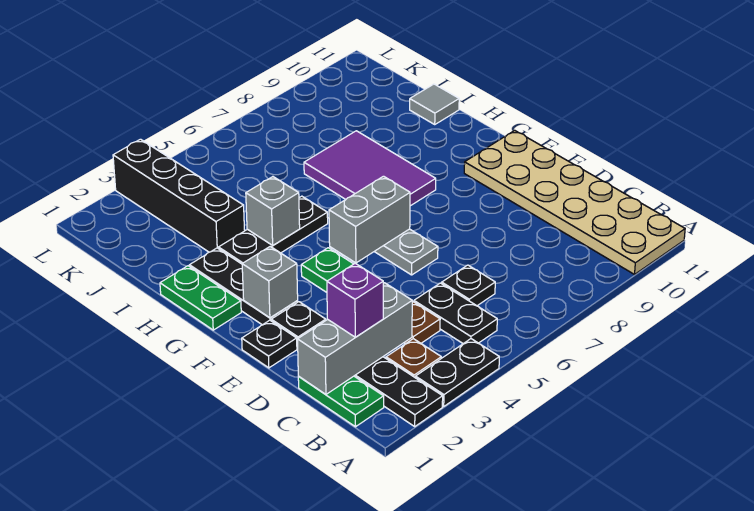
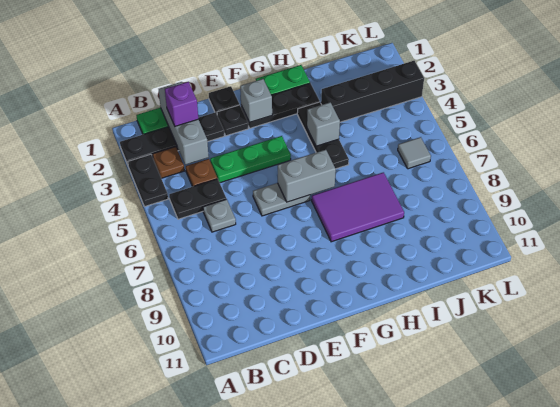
tan 2x6 plate [464,130,685,274] -> none
black 1x1 plate [441,265,495,306] -> grey 1x1 plate [203,199,236,232]
grey 1x2 brick [329,176,410,263] -> grey 1x2 brick turned to [278,150,336,202]
grey 1x1 tile [410,84,459,124] -> grey 1x1 tile moved to [398,137,431,169]

